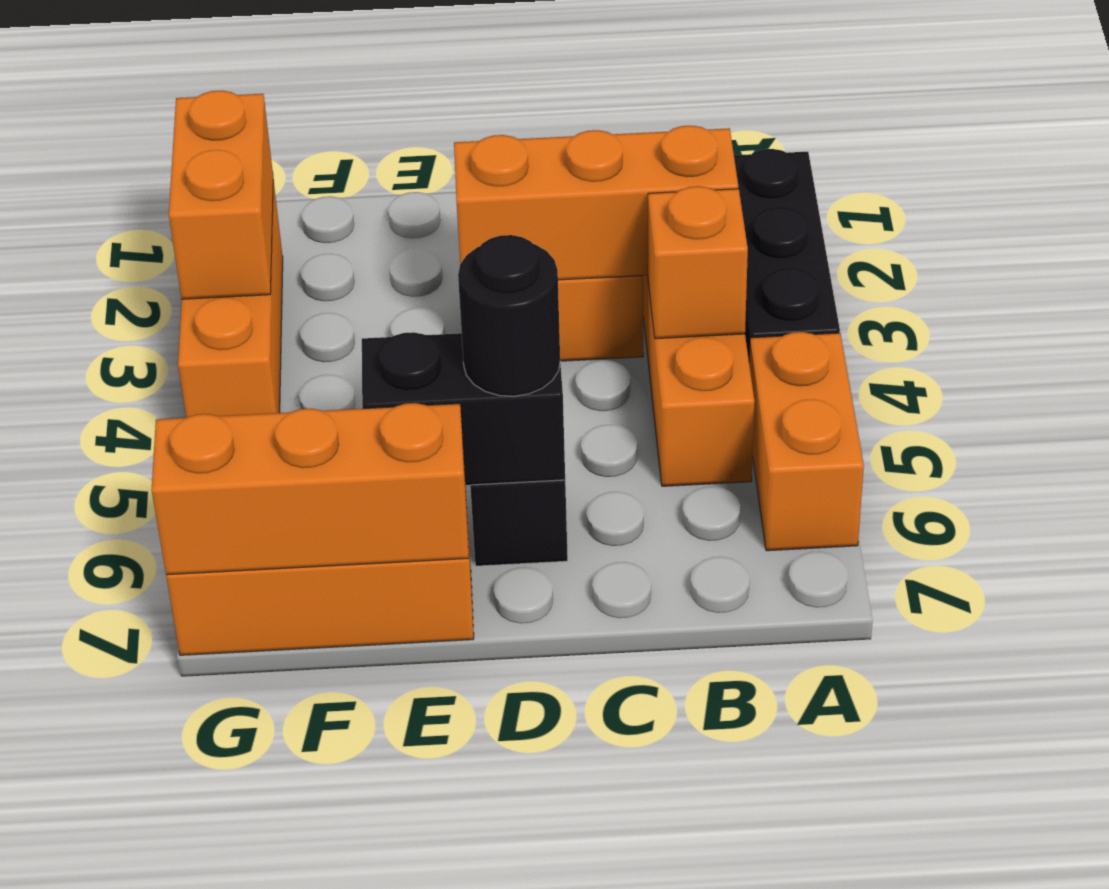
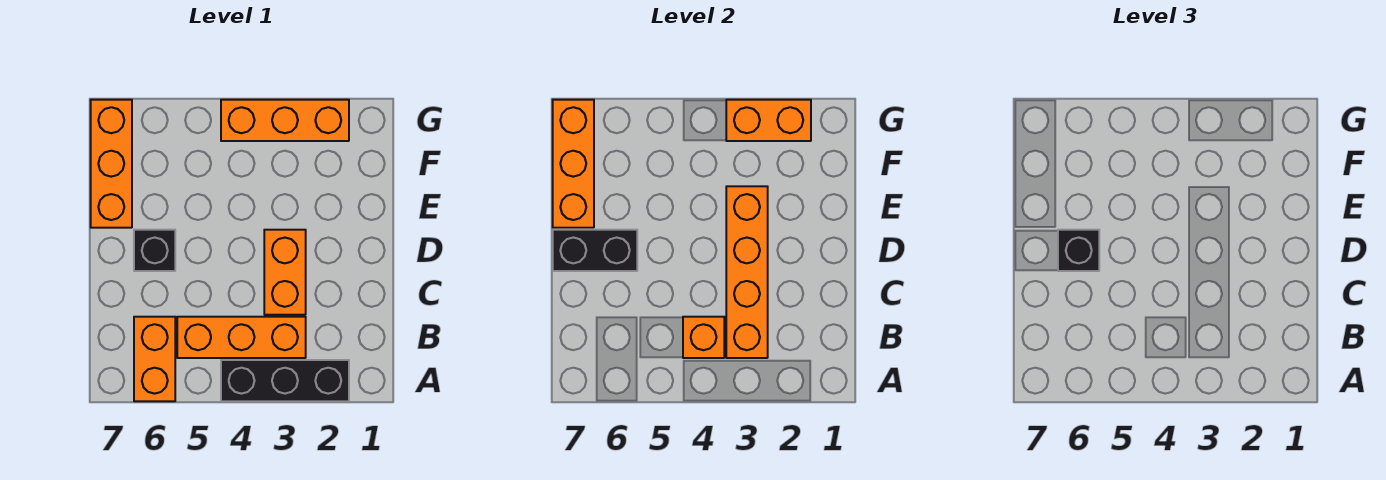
orange 1x2 brick [749,332,864,551] -> orange 1x2 brick turned to [134,317,175,401]
orange 1x3 brick [454,126,738,280] -> orange 1x4 brick [726,186,768,358]
black 1x2 brick [362,332,565,485] -> black 1x2 brick turned to [553,230,637,271]
black 1x1 round brick [458,235,560,396] -> black 1x1 brick [1058,230,1099,271]

